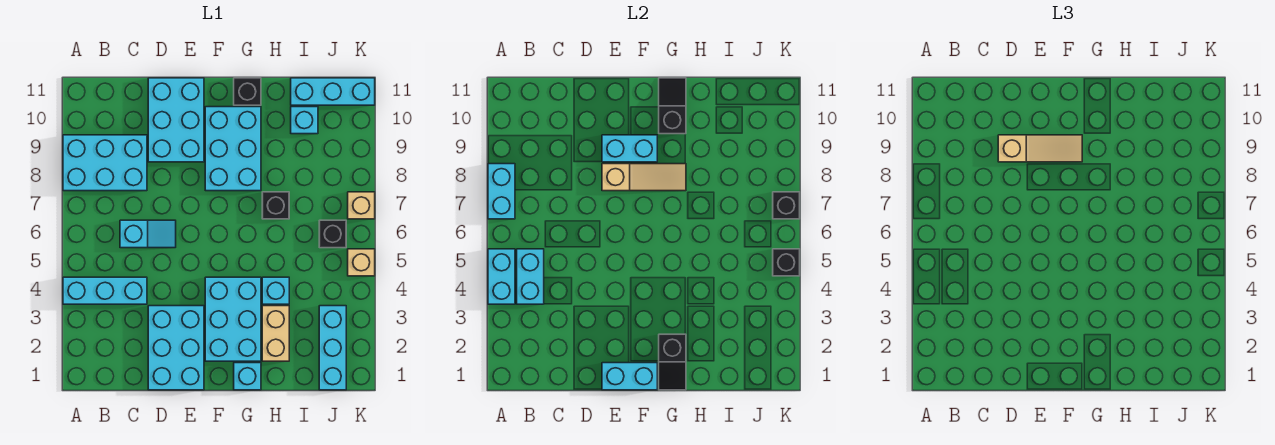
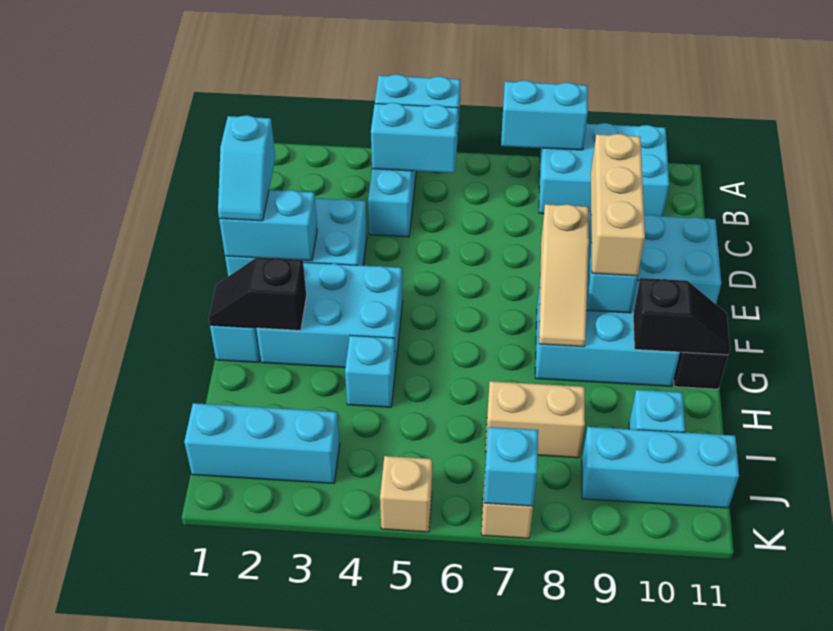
cyan 2x3 brick [63,135,147,191] -> cyan 2x3 brick turned to [539,123,669,216]
cyan 1x2 slope [120,220,176,248] -> cyan 1x2 slope moved to [218,115,275,221]
tan 1x3 slope [998,135,1082,162] -> tan 1x3 brick [591,134,645,276]
cyan 1x2 brick [602,363,657,390] -> cyan 1x2 brick turned to [219,190,317,261]
tan 1x2 brick [262,306,289,361] -> tan 1x2 brick moved to [486,381,585,458]
black 1x1 brick [262,192,289,219] -> none
cyan 1x3 brick [291,78,375,105] -> cyan 1x3 brick turned to [582,427,739,508]
black 1x1 brick [319,220,346,248] -> none
black 1x1 brick [773,249,800,276] -> none
black 1x1 brick [773,192,800,219] -> cyan 1x1 brick [484,427,538,506]

